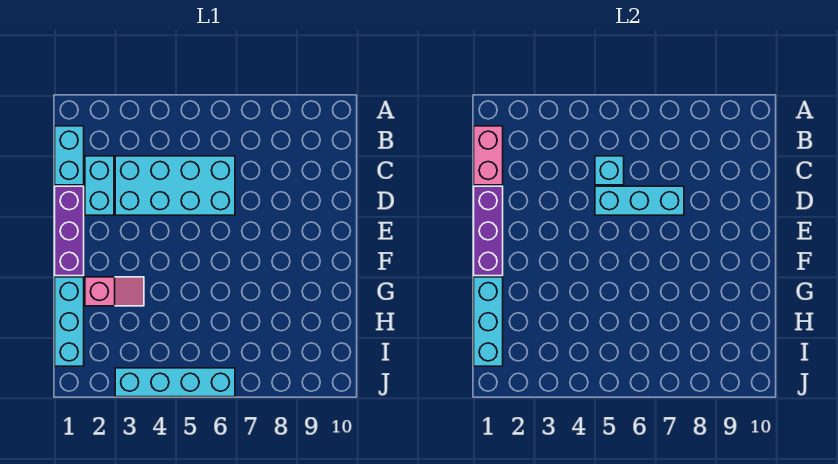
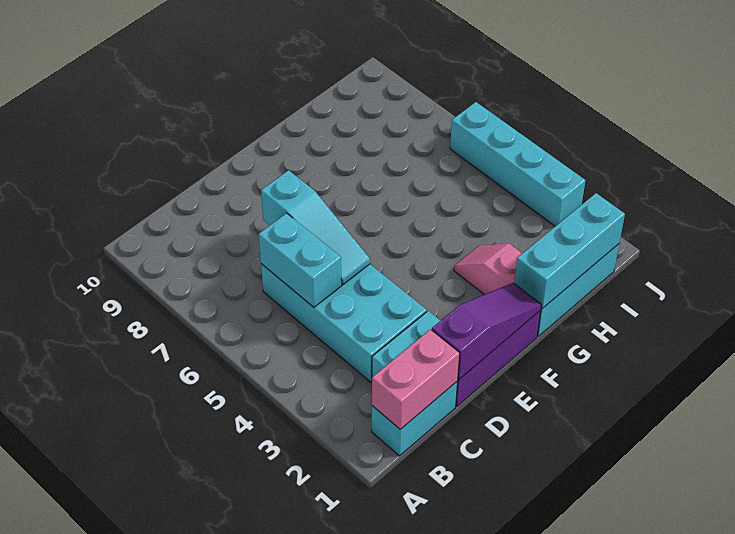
cyan 1x1 brick [595,156,624,185] -> cyan 1x2 brick [258,213,342,307]
purple 1x3 brick [474,186,503,276] -> purple 1x3 slope [432,283,542,379]
cyan 1x3 brick [595,186,684,215] -> cyan 1x3 slope [261,170,370,285]

